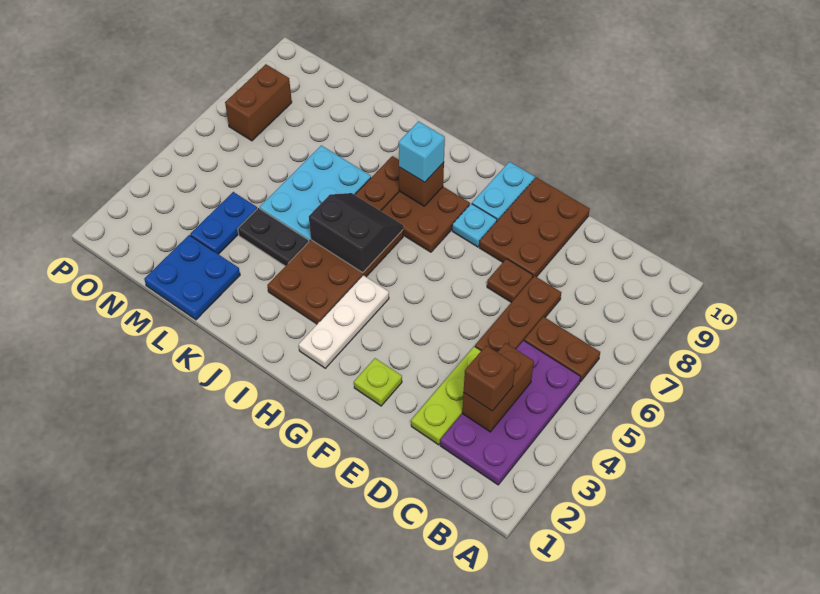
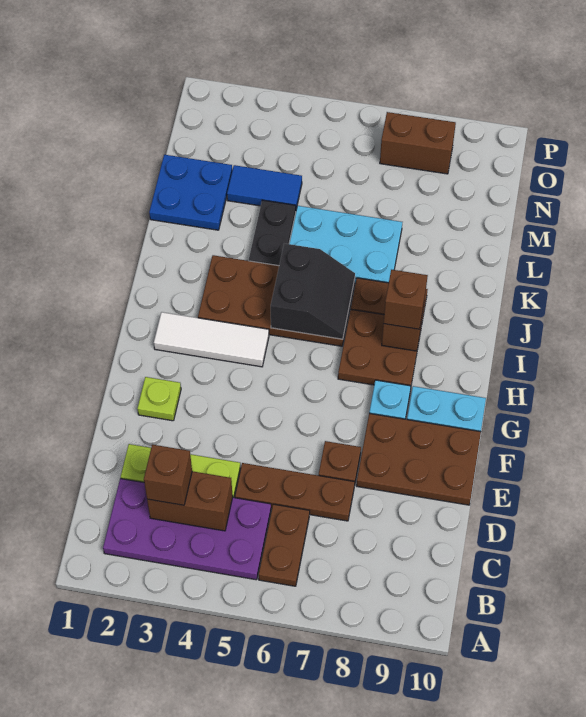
white 1x3 plate [299,275,389,368] -> white 1x3 tile [154,312,269,367]
cyan 1x1 brick [399,121,445,182] -> brown 1x1 brick [383,270,428,329]
blue 1x2 plate [190,192,257,254] -> blue 1x2 tile [227,165,302,209]

